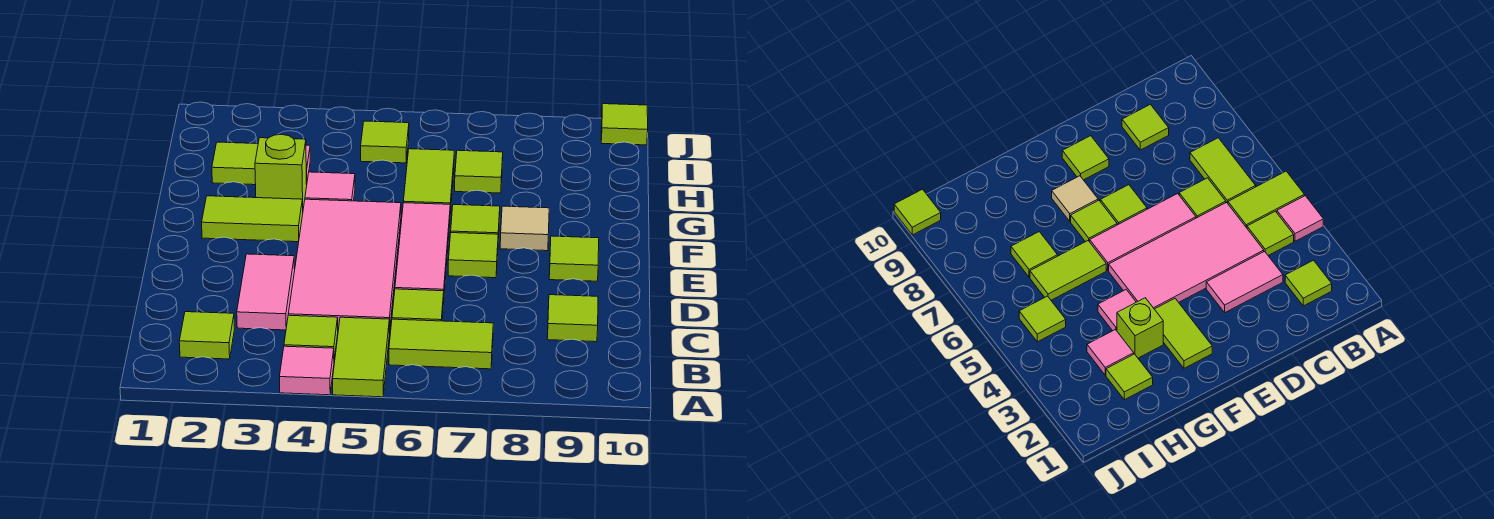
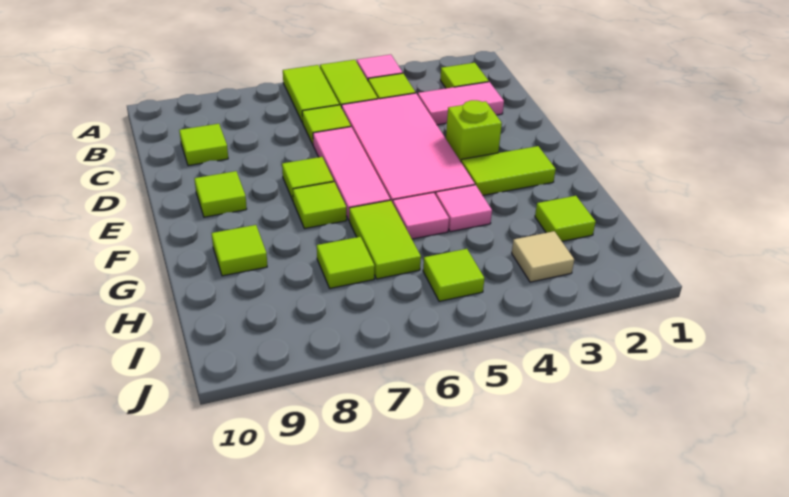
lime 1x2 tile [389,319,493,369] -> lime 1x2 tile turned to [283,65,339,123]
pink 1x2 tile [237,254,295,330] -> pink 1x2 tile turned to [418,82,504,125]
tan 1x1 tile [500,206,549,251] -> tan 1x1 tile moved to [512,231,574,282]
lime 1x1 brick [255,134,307,208] -> lime 1x1 brick moved to [446,100,502,161]
pink 1x1 tile [1087,330,1134,375] -> pink 1x1 tile moved to [393,192,449,239]
lime 1x1 tile [601,104,648,145] -> lime 1x1 tile moved to [211,225,267,276]

